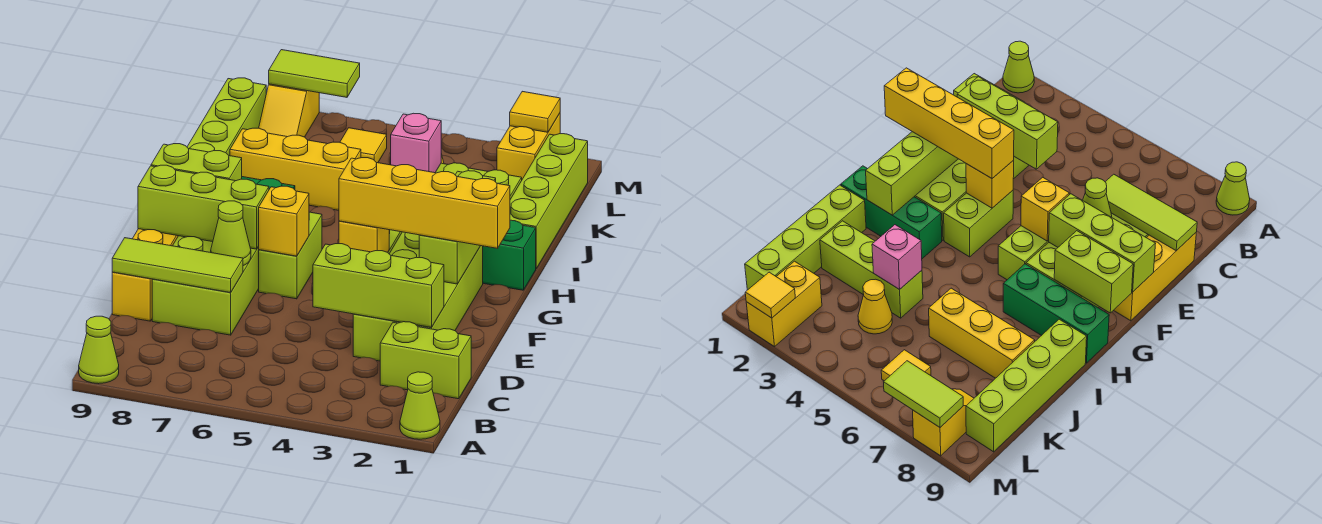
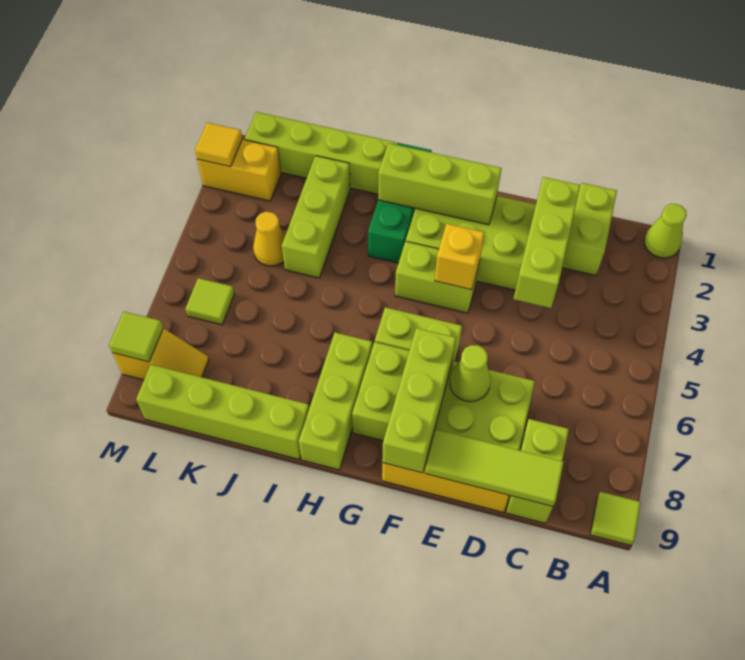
lime 1x1 cone [79,316,119,384] -> lime 1x1 tile [590,492,641,545]
lime 1x3 tile [112,238,243,293] -> lime 1x3 tile turned to [425,430,564,506]
yellow 1x4 brick [339,158,510,248] -> none
yellow 1x1 brick [258,186,309,256] -> none
lime 1x2 brick [151,144,242,181] -> lime 1x2 brick moved to [506,419,569,523]
green 1x3 brick [1003,264,1109,363] -> lime 1x3 brick [299,333,372,470]
pink 1x1 brick [391,113,441,173] -> none
yellow 1x3 brick [230,128,361,210] -> none
yellow 1x1 tile [340,128,387,163] -> lime 1x1 tile [185,278,234,325]
lime 1x2 tile [269,50,360,97] -> lime 1x1 tile [109,312,163,362]

